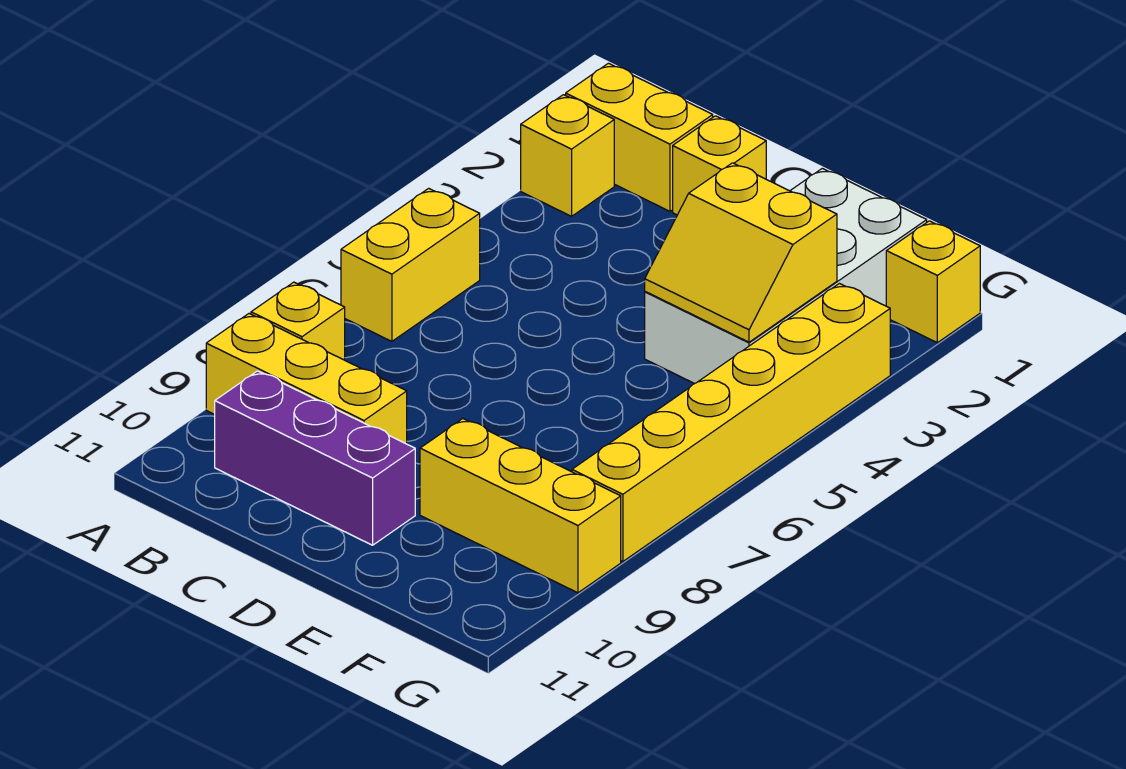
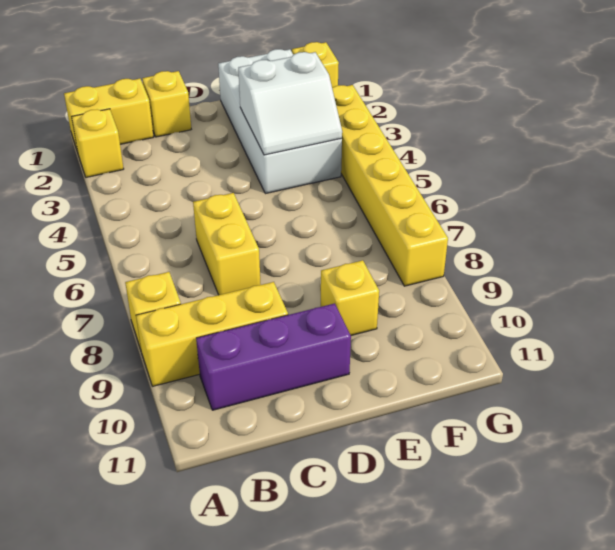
yellow 1x2 brick [341,188,480,341] -> yellow 1x2 brick moved to [193,193,261,295]
yellow 2x2 slope [645,163,837,342] -> white 2x2 slope [238,52,342,155]
yellow 1x3 brick [420,419,621,593] -> yellow 1x1 brick [321,260,379,335]

